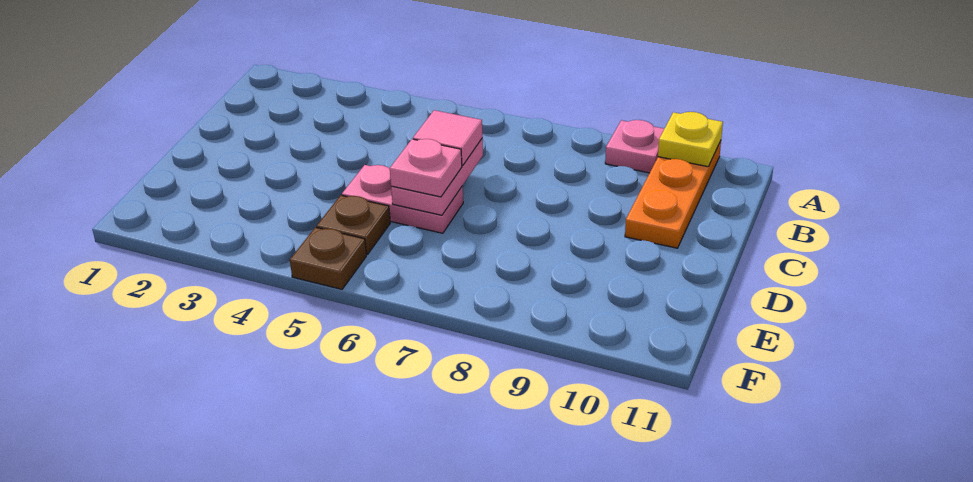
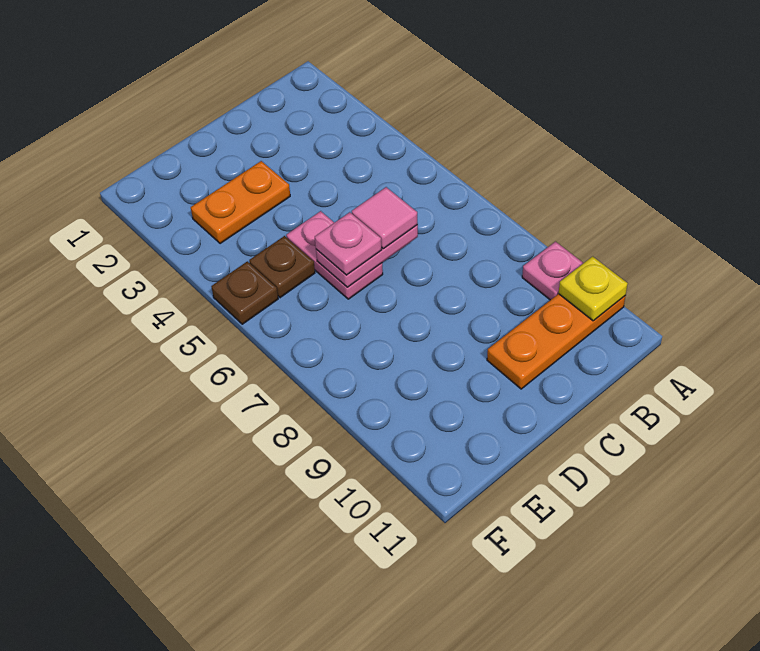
none -> orange 1x2 plate [191,161,290,244]

